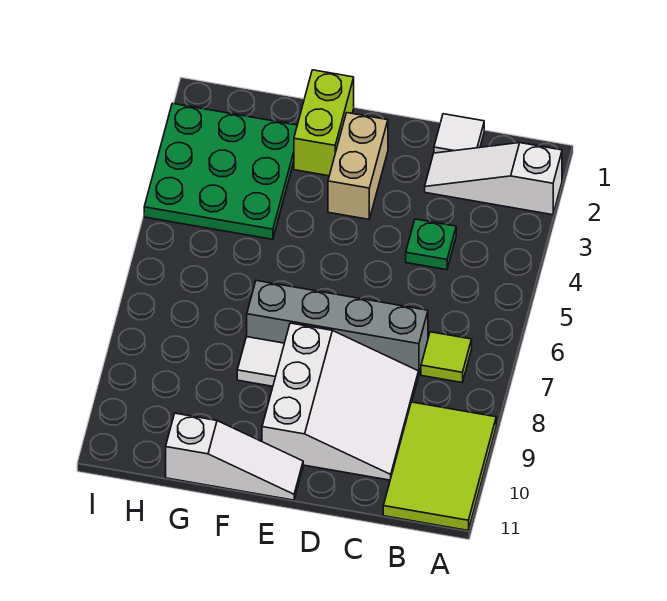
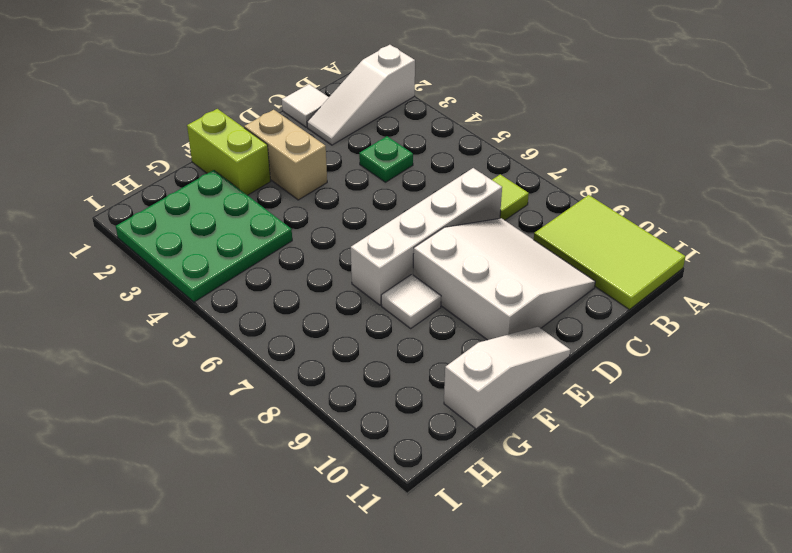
grey 1x4 brick [247,281,428,373] -> white 1x4 brick [351,168,502,305]

